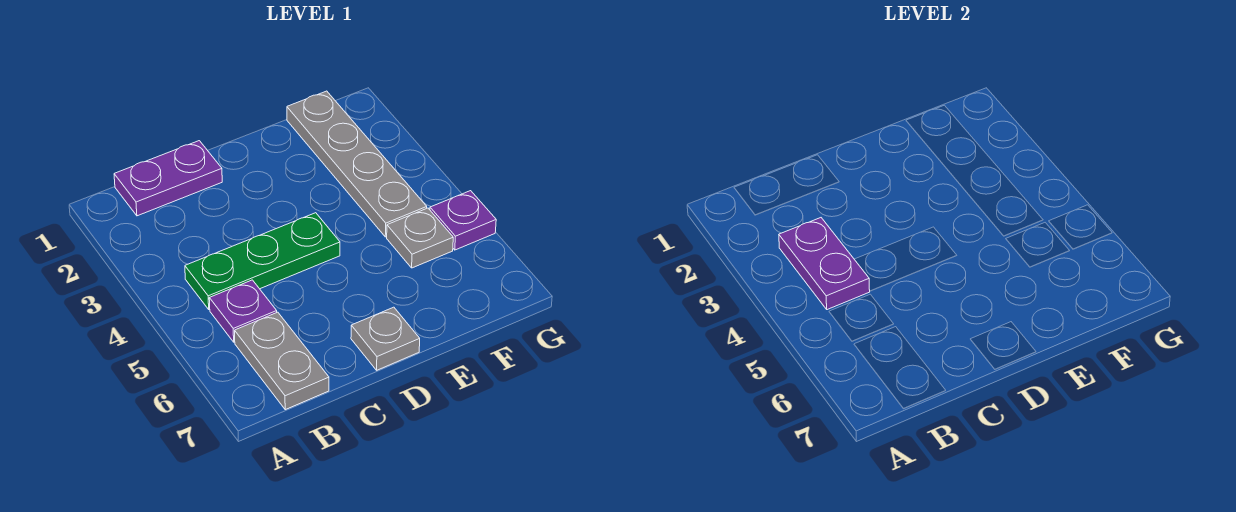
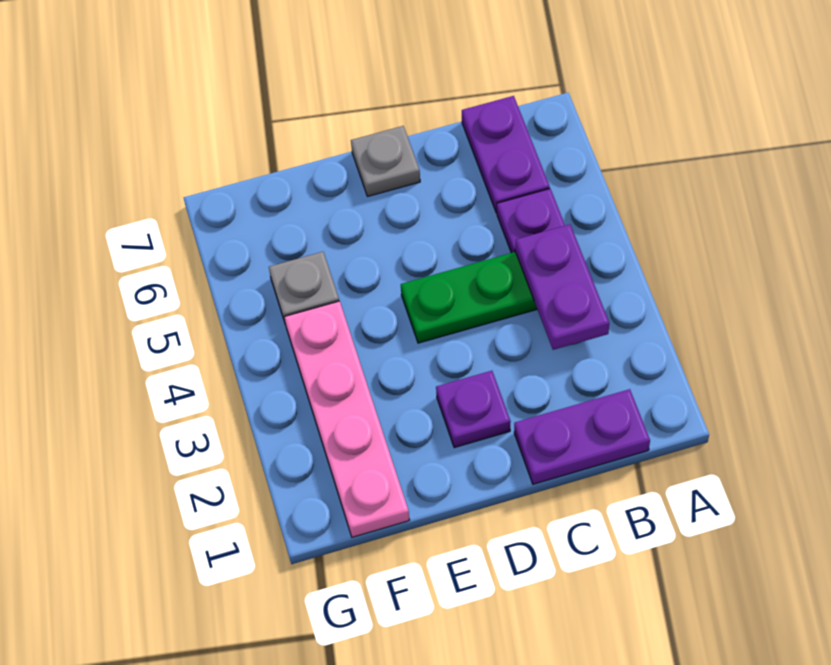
grey 1x2 plate [235,312,329,410] -> purple 1x2 plate [462,96,550,213]
grey 1x4 plate [287,91,427,237] -> pink 1x4 plate [284,301,409,537]
purple 1x1 plate [430,191,496,250] -> purple 1x1 plate moved to [436,371,511,448]

